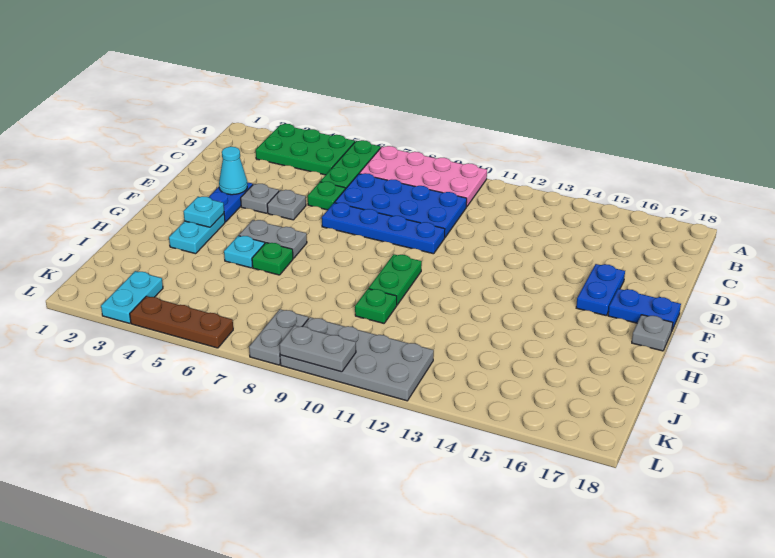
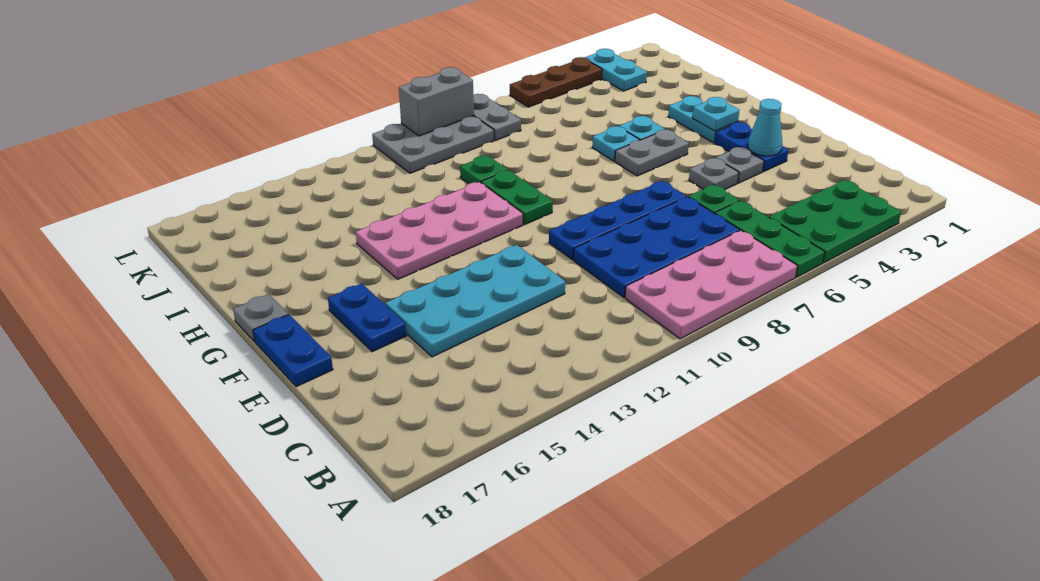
none -> cyan 2x4 plate [386,245,565,357]
blue 1x2 plate [608,289,681,330] -> blue 1x2 plate turned to [253,314,333,387]
none -> pink 2x4 plate [356,182,523,279]
green 1x1 plate [252,243,293,275] -> cyan 1x1 plate [592,126,639,161]
grey 2x4 plate [280,317,434,401] -> grey 2x3 plate [372,116,494,173]
grey 1x2 plate [279,325,356,372] -> grey 1x2 brick [399,67,474,136]

